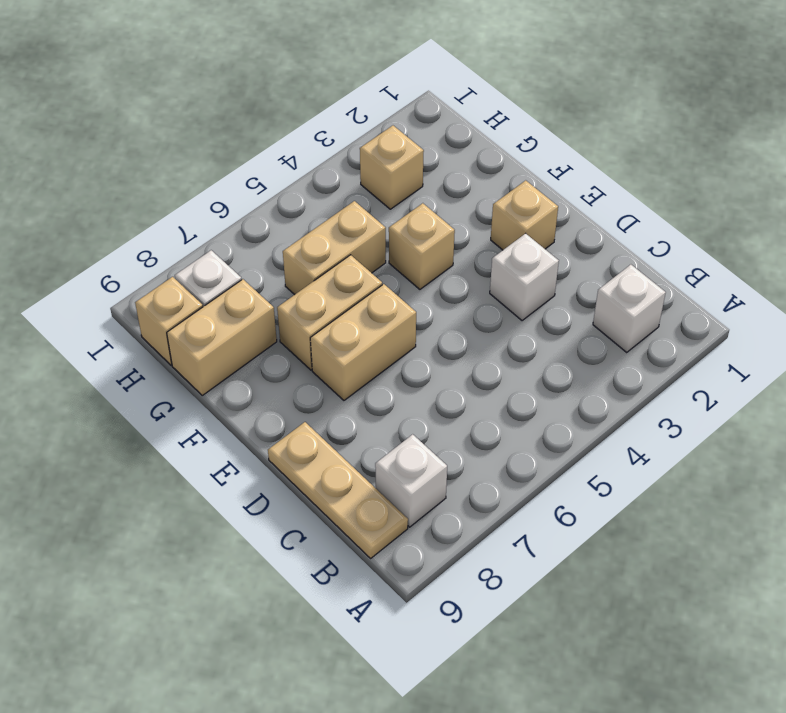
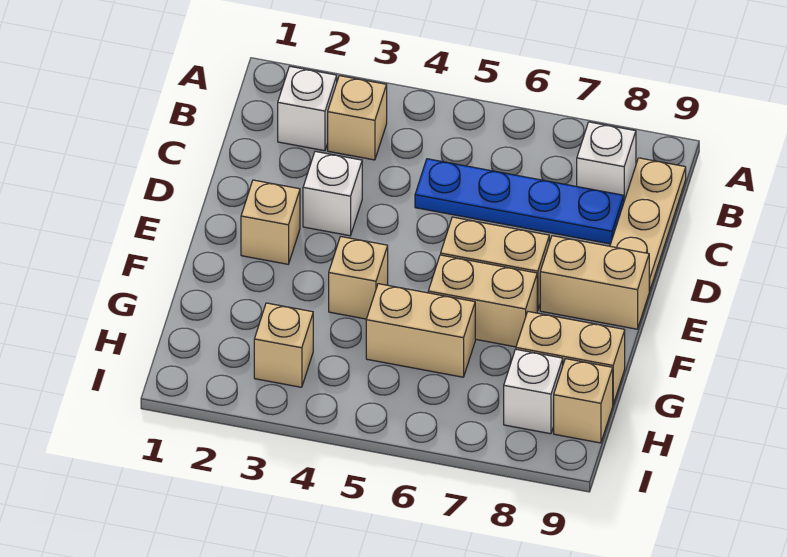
none -> tan 1x1 brick [328,76,387,160]
none -> blue 1x4 plate [415,159,624,244]
none -> tan 1x2 brick [540,236,650,329]

